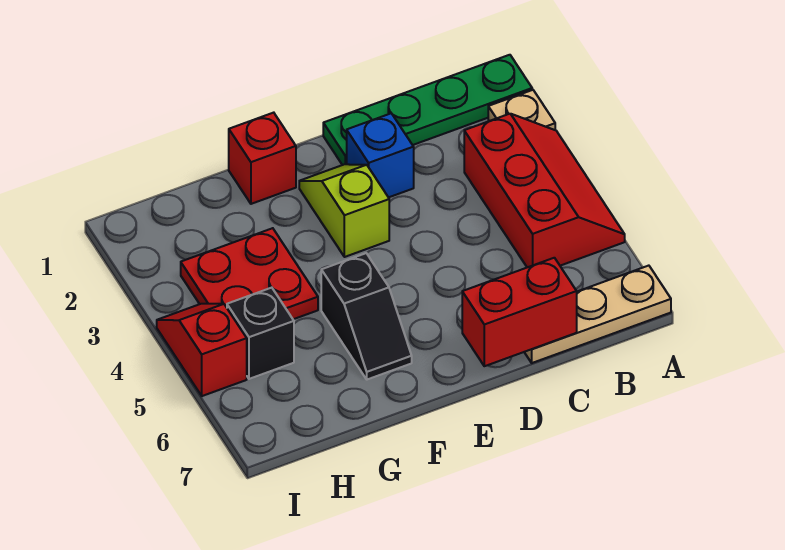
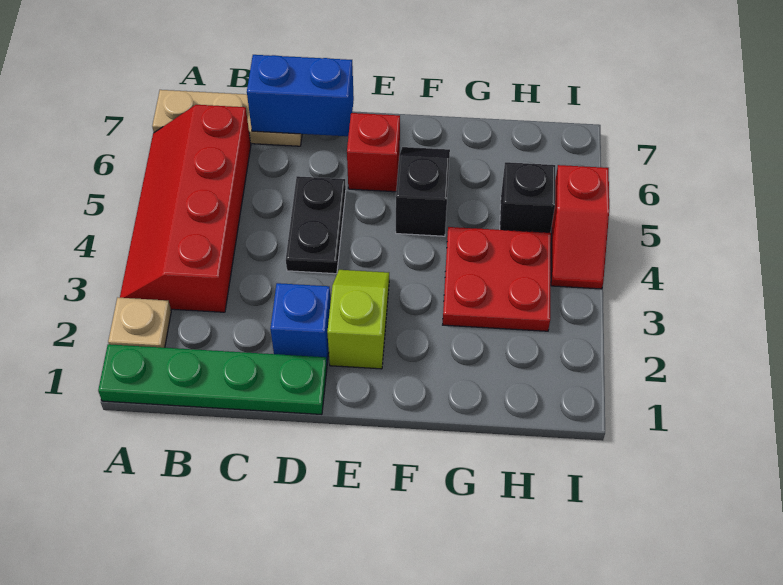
red 2x3 slope [464,114,625,267] -> red 2x4 slope [120,105,251,312]
red 1x2 brick [462,258,577,366] -> blue 1x2 brick [247,55,354,136]
none -> black 1x2 plate [286,176,346,274]
lime 1x2 slope [299,164,389,257] -> lime 1x2 slope turned to [327,270,389,369]
red 1x1 brick [229,113,296,204] -> red 1x1 brick moved to [347,113,400,192]

